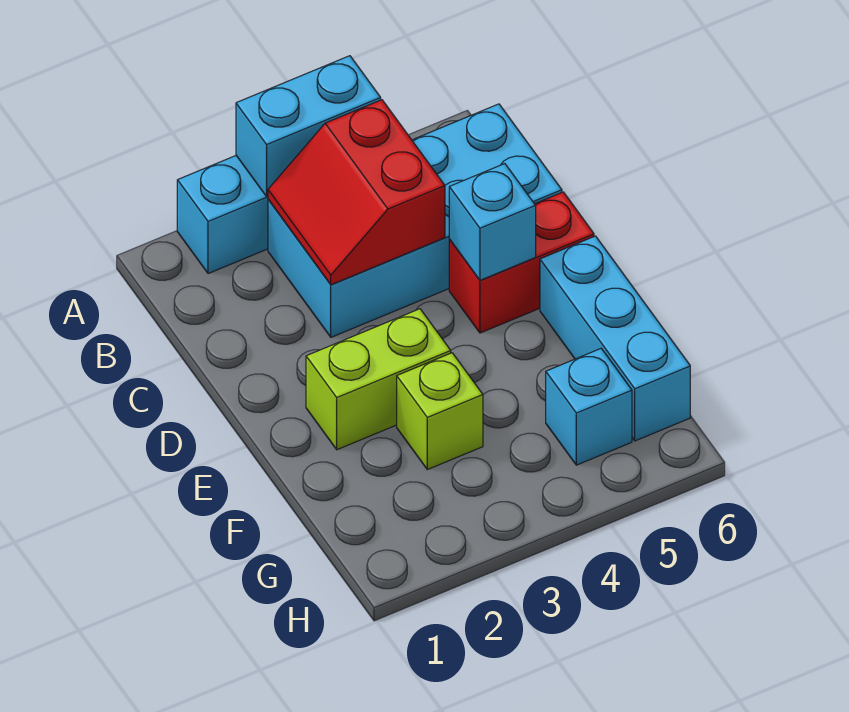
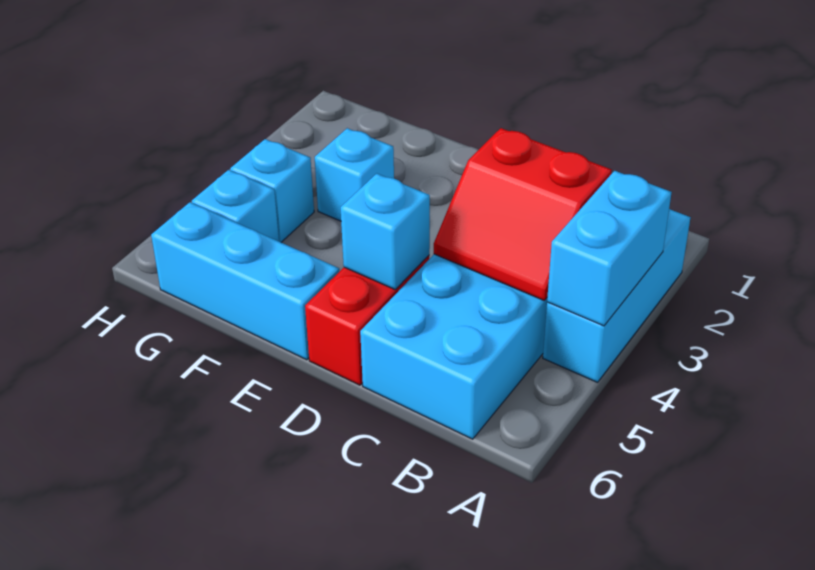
red 2x2 slope [268,100,445,285] -> red 2x2 slope turned to [434,128,612,300]
lime 1x2 brick [306,309,451,450] -> none
lime 1x1 brick [397,353,483,470] -> cyan 1x1 brick [315,128,394,221]
none -> cyan 1x1 brick [230,139,314,242]

